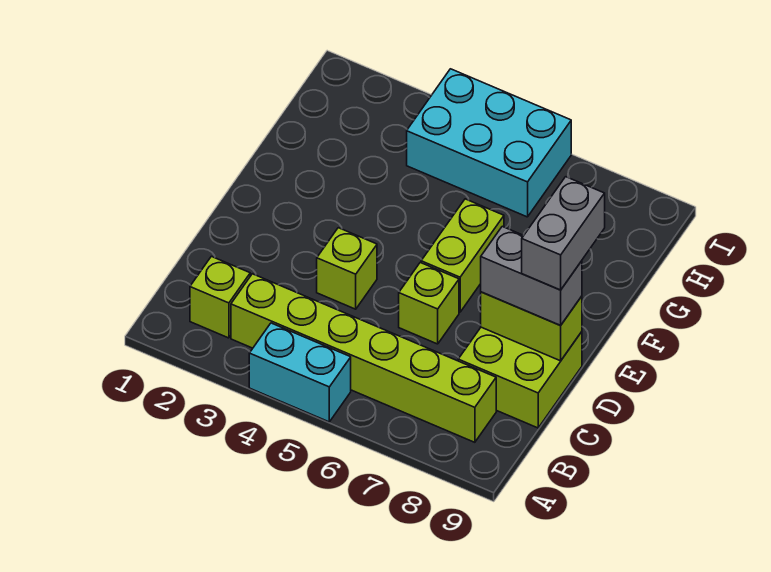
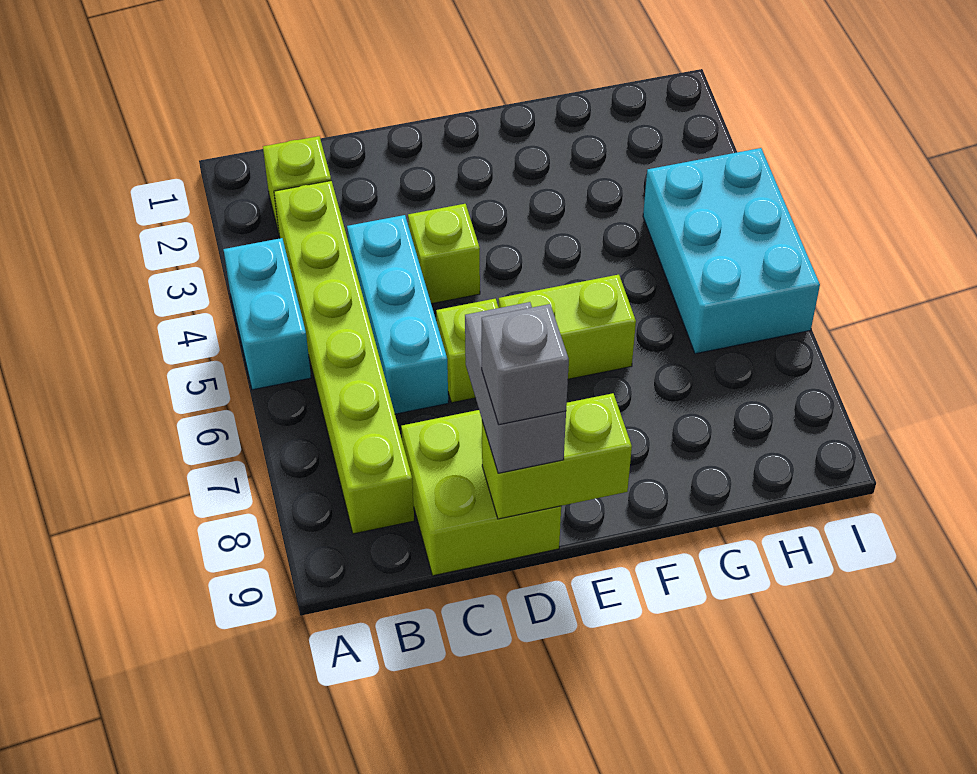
none -> cyan 1x3 brick [347,215,448,414]
lime 1x2 brick [481,292,582,361] -> lime 1x2 brick turned to [482,393,632,519]
grey 1x2 brick [522,177,605,290] -> grey 1x1 brick [482,304,569,425]

